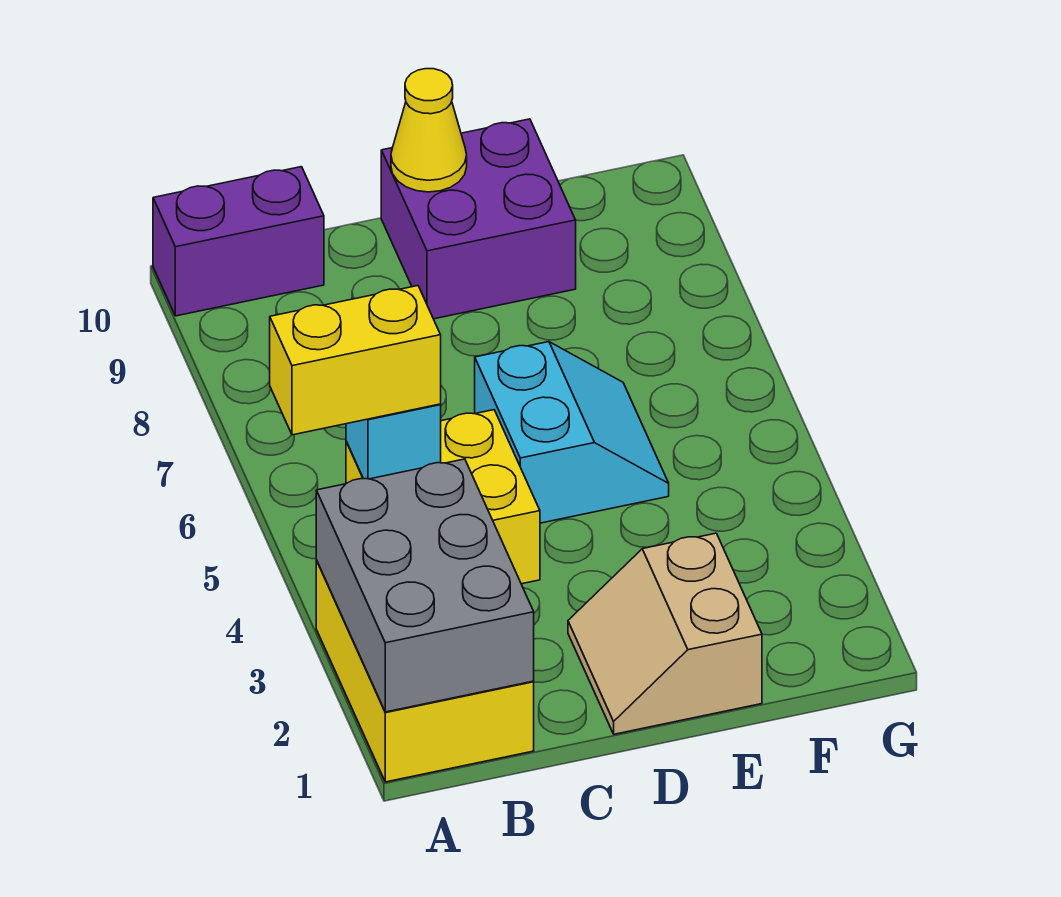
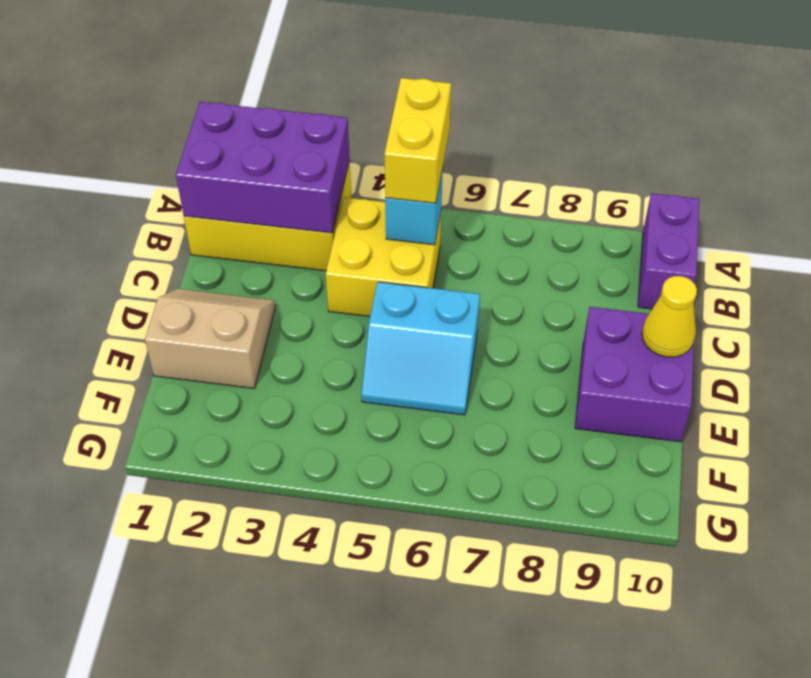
grey 2x3 brick [316,459,534,712] -> purple 2x3 brick [176,102,350,233]

